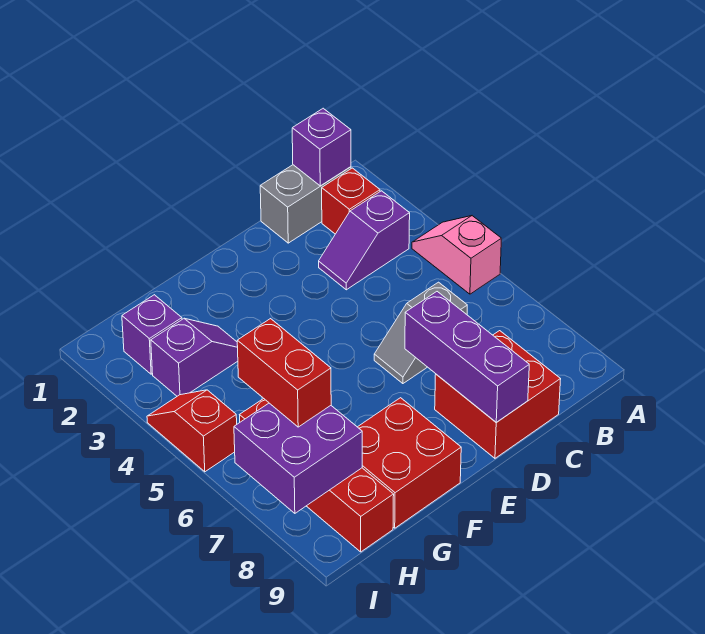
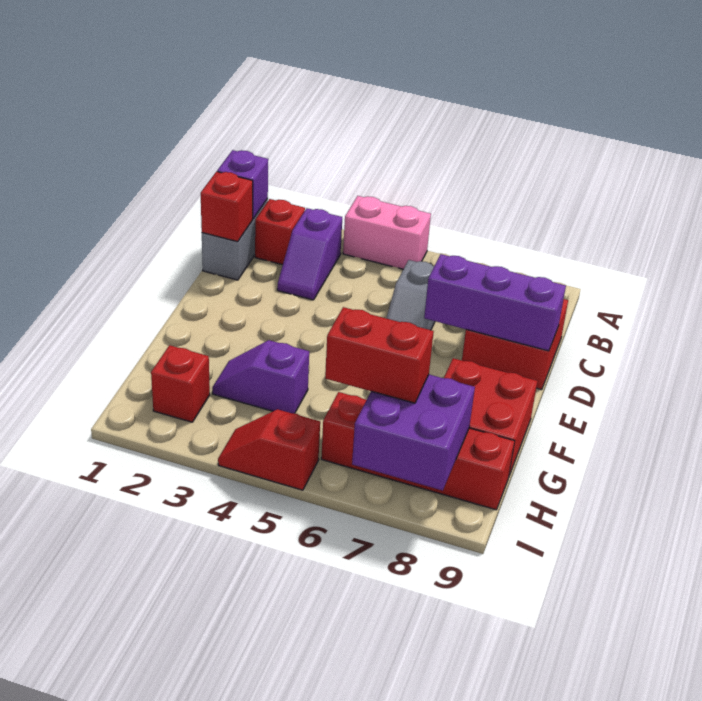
pink 1x2 slope [412,216,501,294] -> pink 1x2 brick [343,196,431,269]
none -> red 1x1 brick [201,172,253,242]
purple 1x2 slope [151,318,238,396] -> purple 1x2 slope turned to [212,340,309,413]
purple 1x1 brick [122,295,182,374] -> red 1x1 brick [151,345,210,422]

